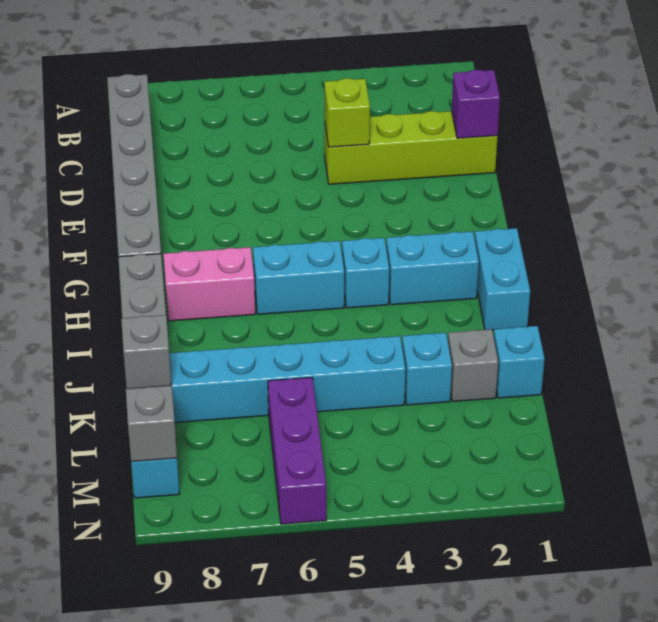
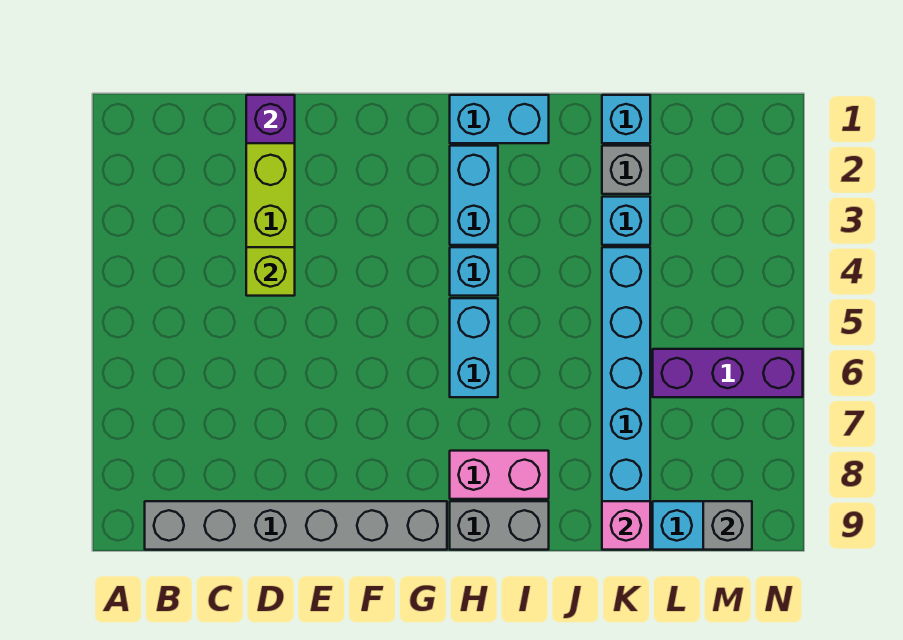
pink 1x2 brick [163,247,255,321] -> pink 1x2 brick turned to [450,451,549,499]
grey 1x1 brick [121,315,171,389] -> pink 1x1 brick [602,501,650,550]

